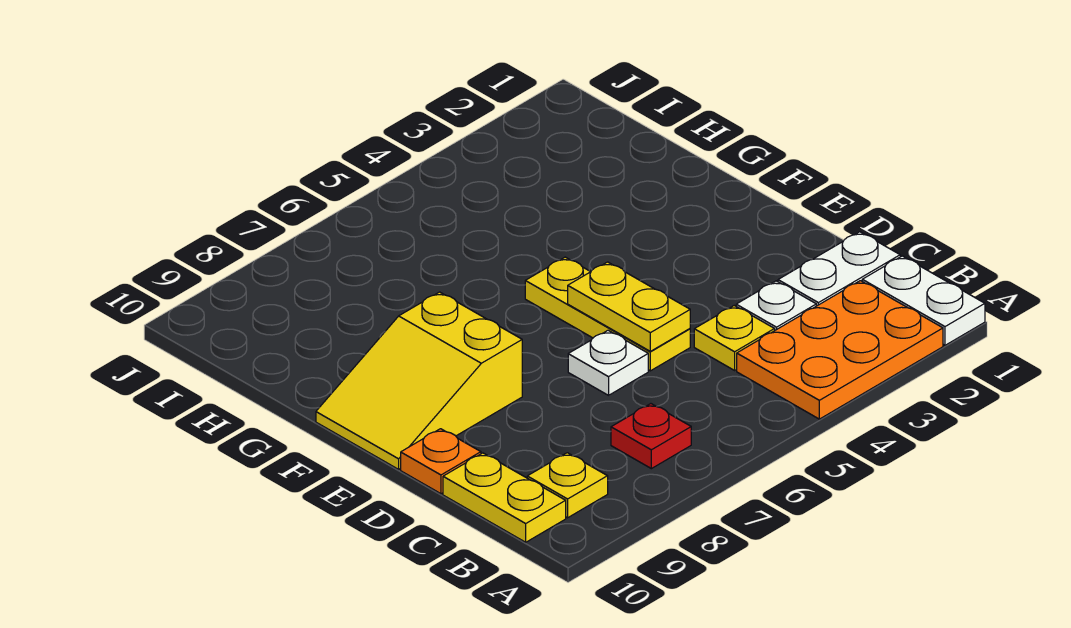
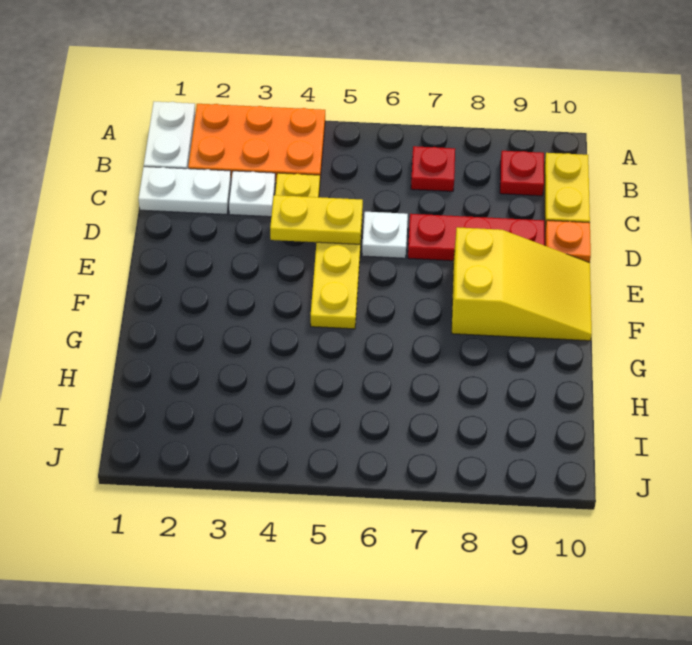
yellow 1x1 plate [527,453,608,518] -> red 1x1 plate [500,151,544,196]
yellow 1x2 plate [568,262,690,351] -> yellow 1x2 plate turned to [270,195,363,244]
none -> red 1x3 plate [408,214,545,261]

